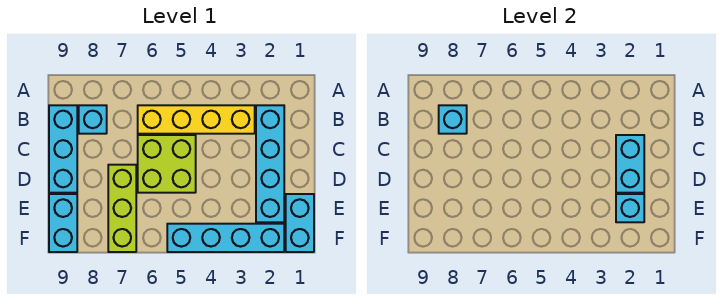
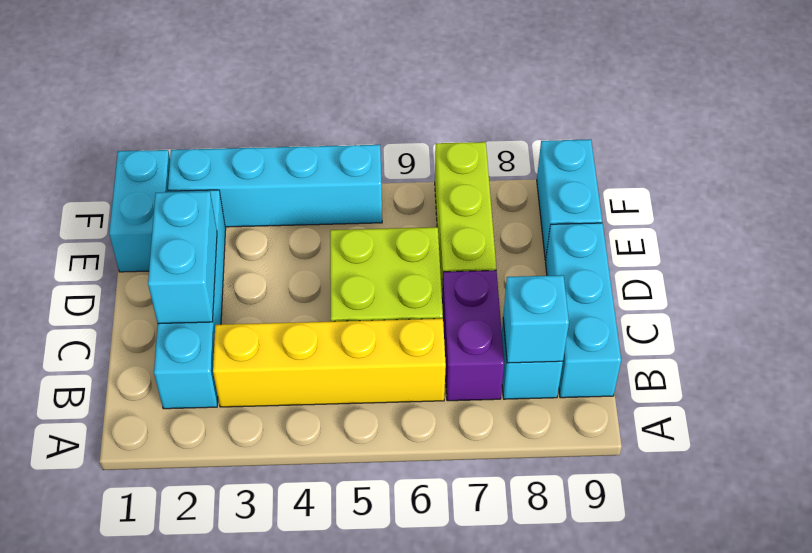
none -> purple 1x2 brick [442,270,504,401]
cyan 1x1 brick [616,194,644,222] -> none

